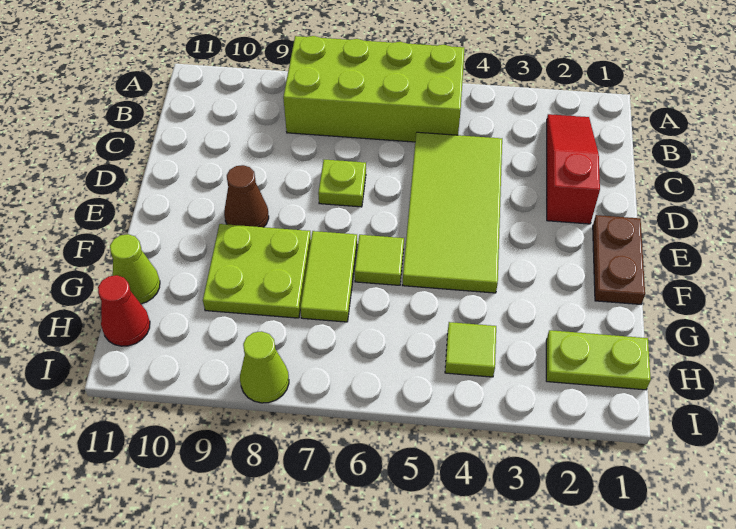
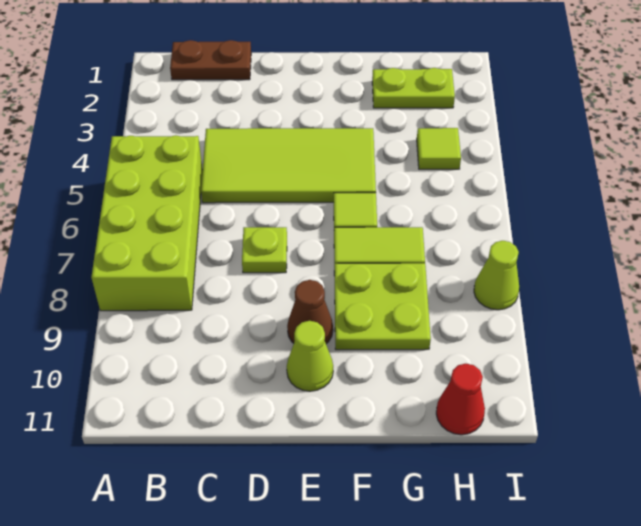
red 1x3 slope [547,114,600,224] -> none
brown 1x2 plate [593,215,645,304] -> brown 1x2 plate moved to [170,40,251,80]
lime 1x1 cone [110,234,160,304] -> lime 1x1 cone moved to [287,321,333,391]
lime 1x2 plate [546,330,651,390] -> lime 1x2 plate turned to [372,68,455,108]

